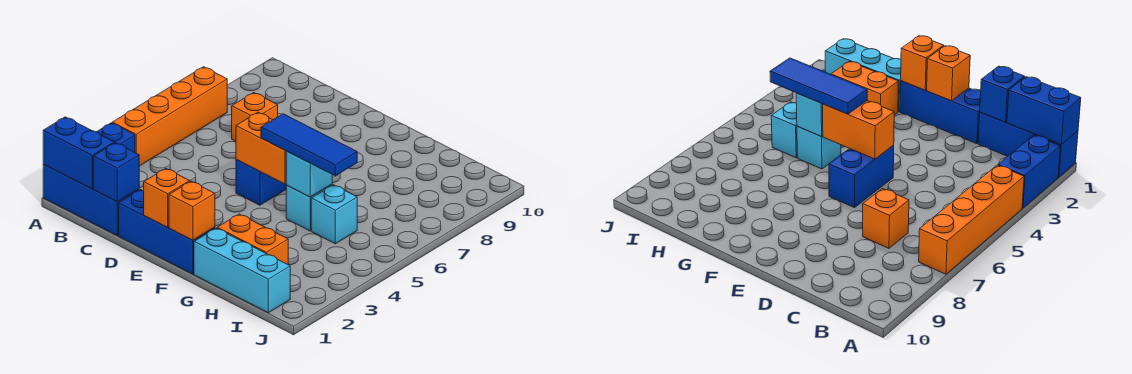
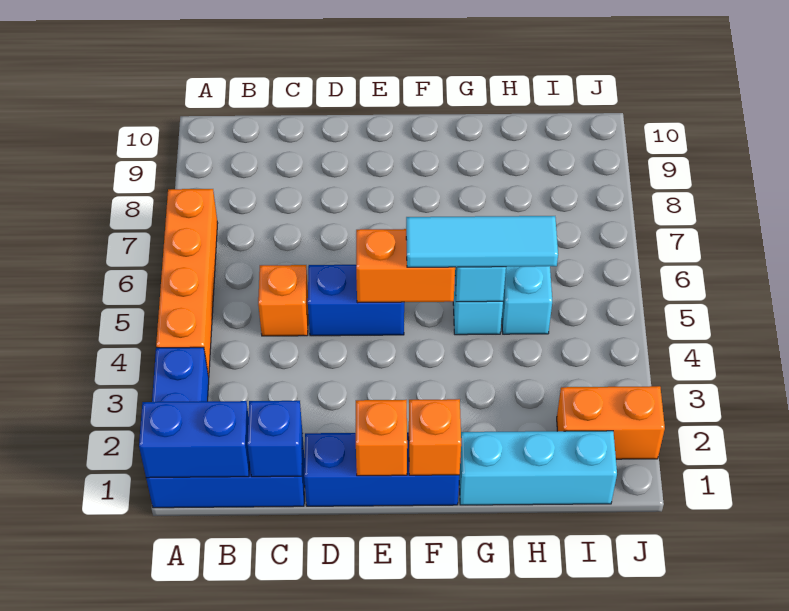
orange 1x1 brick [232,93,278,141] -> orange 1x1 brick moved to [258,265,308,336]
blue 1x2 brick [236,160,286,205] -> blue 1x2 brick turned to [308,265,404,336]
blue 1x3 tile [261,114,357,176] -> cyan 1x3 tile [406,216,558,267]
orange 1x2 brick [217,214,288,264] -> orange 1x2 brick moved to [557,386,665,459]

